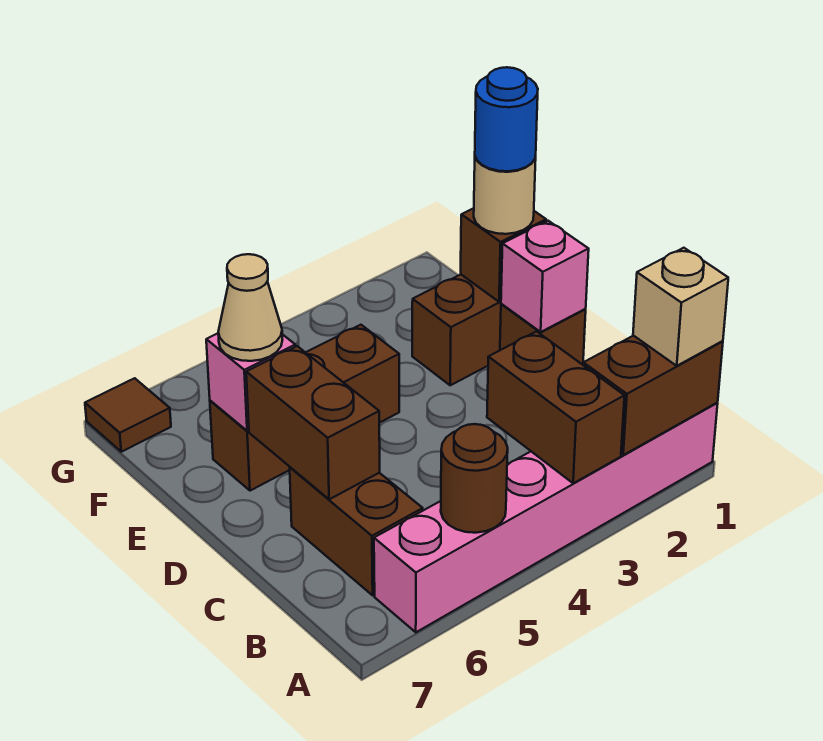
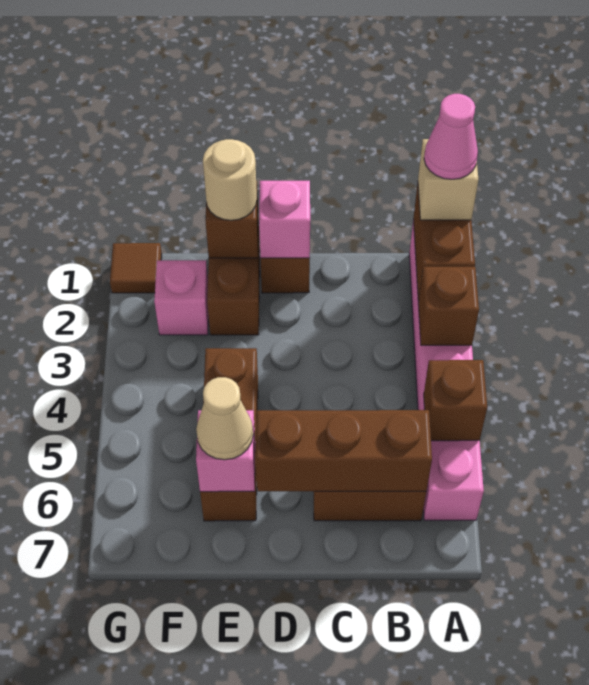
none -> pink 1x1 cone [424,94,478,179]
brown 1x2 brick [487,331,624,483] -> brown 1x1 brick [418,267,479,345]
brown 1x1 round brick [441,424,508,533] -> brown 1x1 brick [424,360,487,441]
brown 1x2 brick [246,346,380,499] -> brown 1x3 brick [256,410,432,491]
blue 1x1 round brick [475,67,538,171] -> none
none -> pink 1x1 brick [154,260,209,335]
brown 1x1 tile [85,378,171,452] -> brown 1x1 tile moved to [110,243,162,293]

